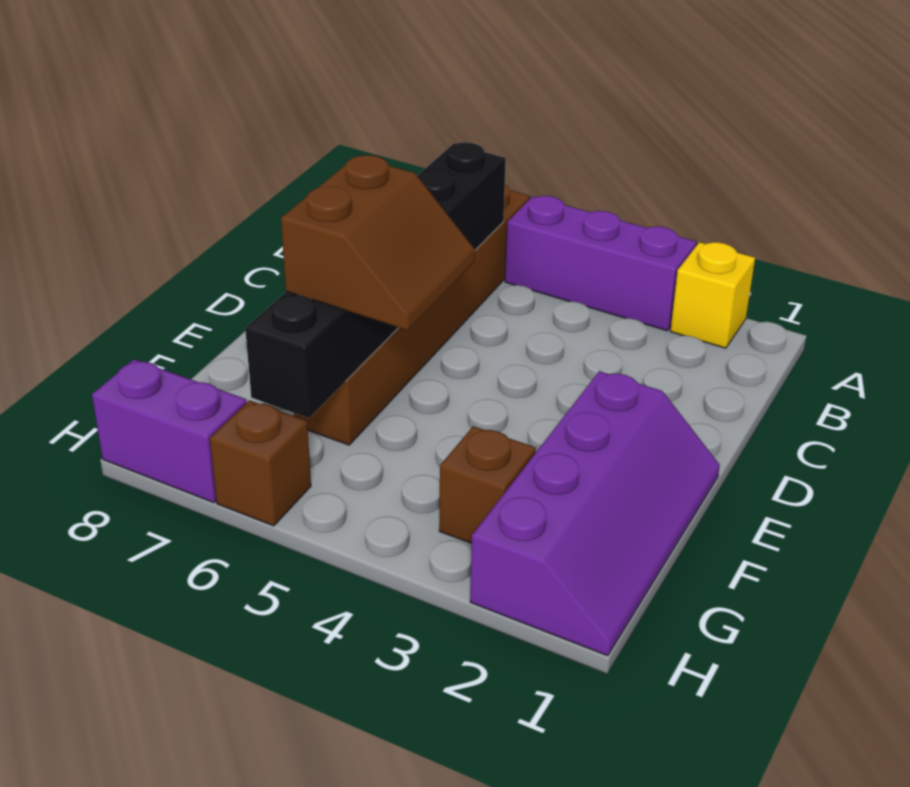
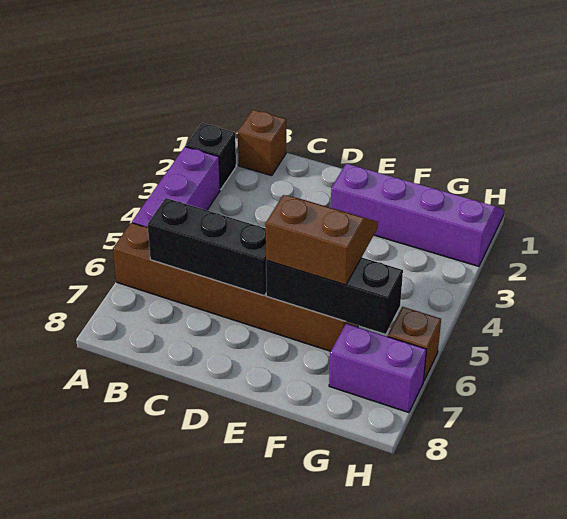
yellow 1x1 brick [670,242,755,348] -> black 1x1 brick [186,123,236,189]
brown 1x1 brick [439,426,536,544] -> brown 1x1 brick moved to [238,110,286,176]
purple 1x2 brick [92,359,247,503] -> purple 1x2 brick turned to [329,324,426,413]

